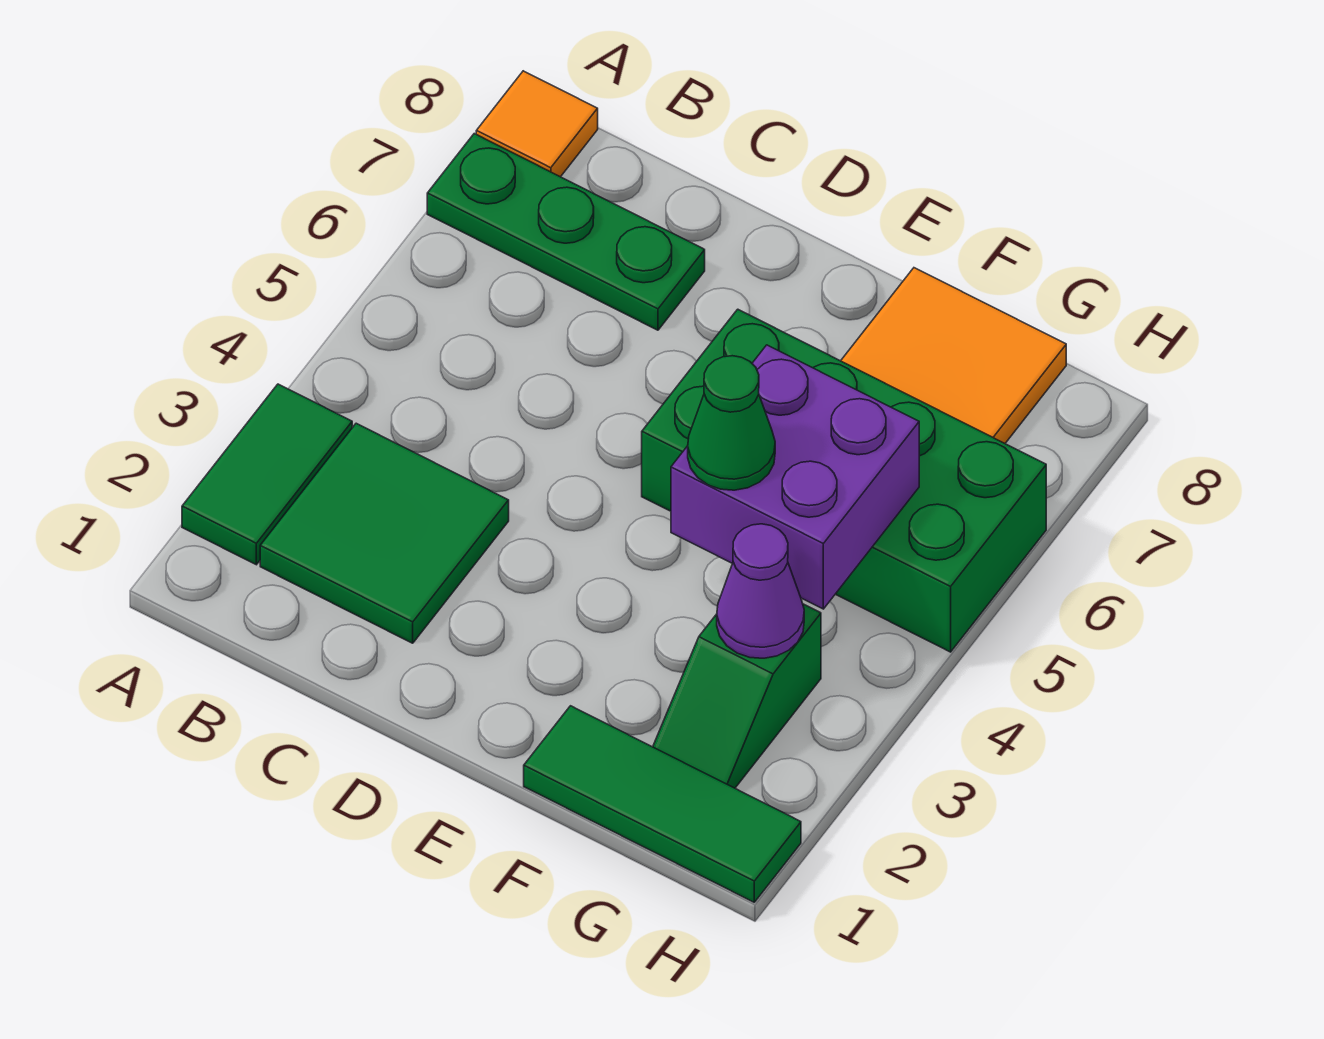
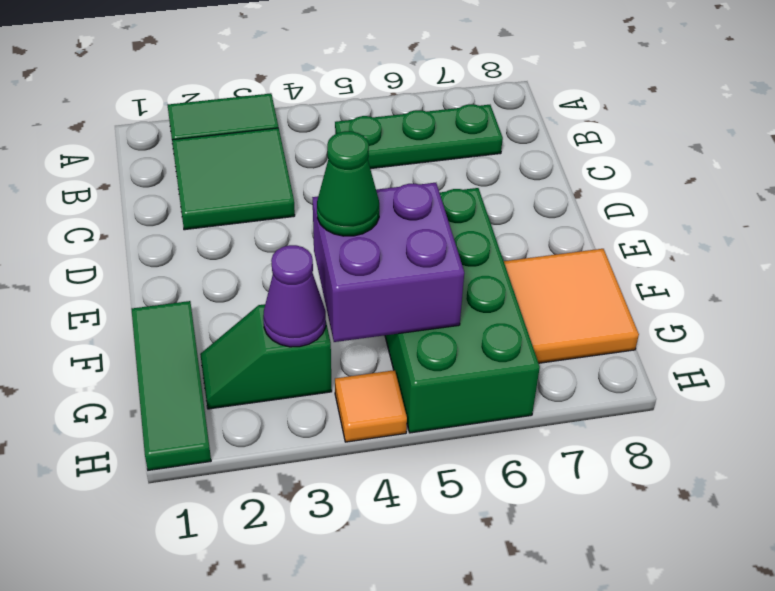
green 1x3 plate [427,134,705,330] -> green 1x3 plate turned to [335,104,503,169]
orange 1x1 tile [476,71,598,177] -> orange 1x1 tile moved to [335,370,407,442]

